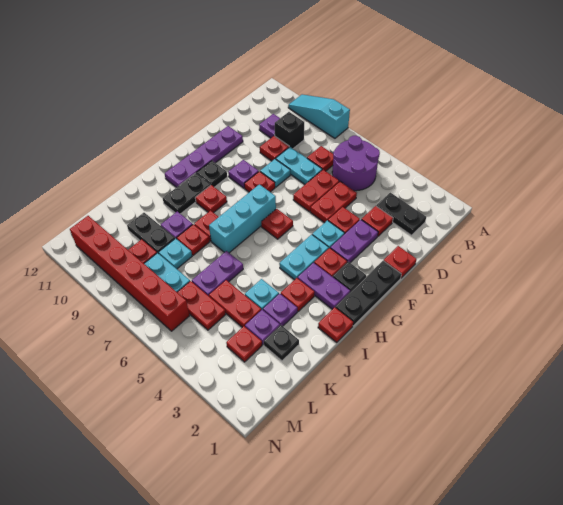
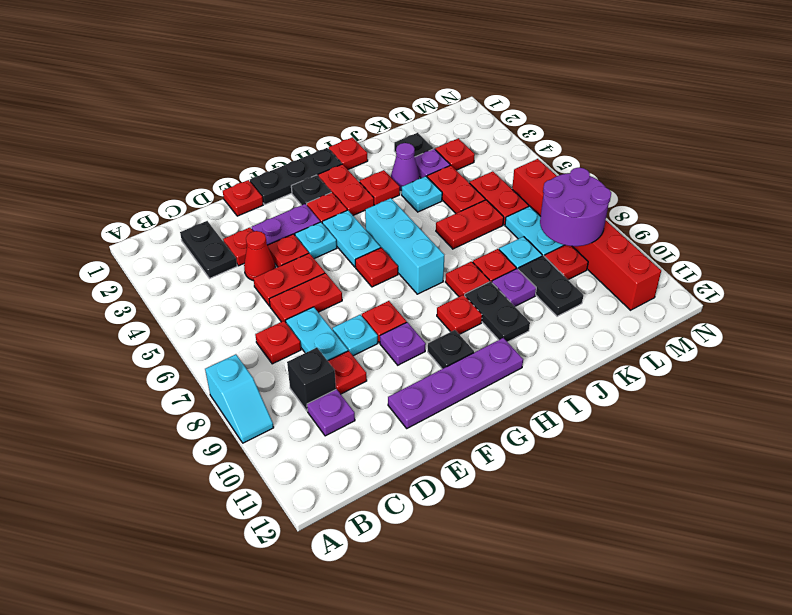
cyan 1x3 slope [288,94,350,138] -> cyan 1x2 slope [205,354,274,443]
purple 2x2 round brick [332,136,380,191] -> purple 2x2 round brick moved to [540,168,611,246]
none -> red 1x1 cone [244,231,275,281]
cyan 1x2 plate [279,235,329,280] -> cyan 1x2 plate turned to [322,210,381,267]
cyan 1x3 brick [209,184,276,253] -> cyan 1x3 brick turned to [365,198,444,294]
purple 1x2 plate [298,263,350,309] -> red 1x2 plate [318,164,374,215]
black 1x2 plate [163,173,210,214] -> black 1x2 plate turned to [465,282,530,342]
purple 1x1 plate [263,294,297,326] -> purple 1x1 cone [391,143,419,190]
purple 1x2 plate [192,251,243,296] -> red 1x2 plate [436,200,504,249]

